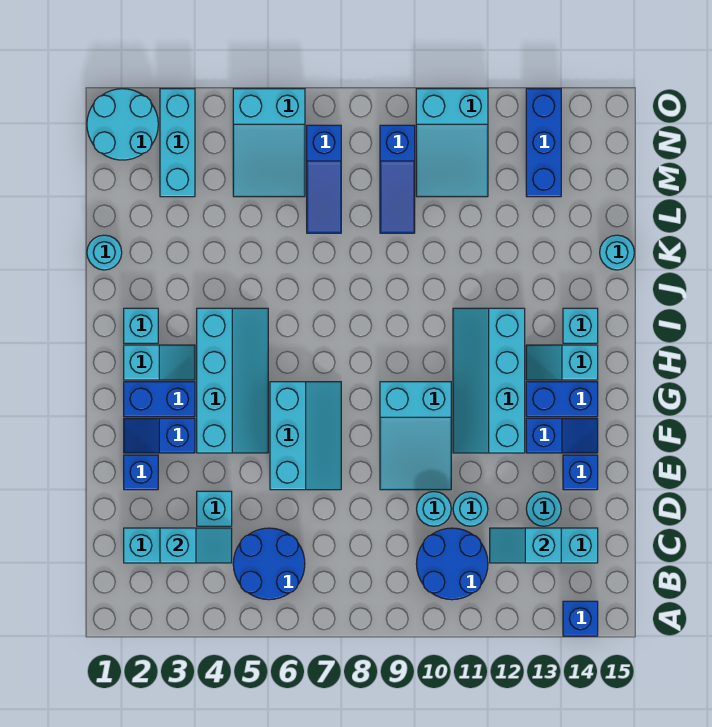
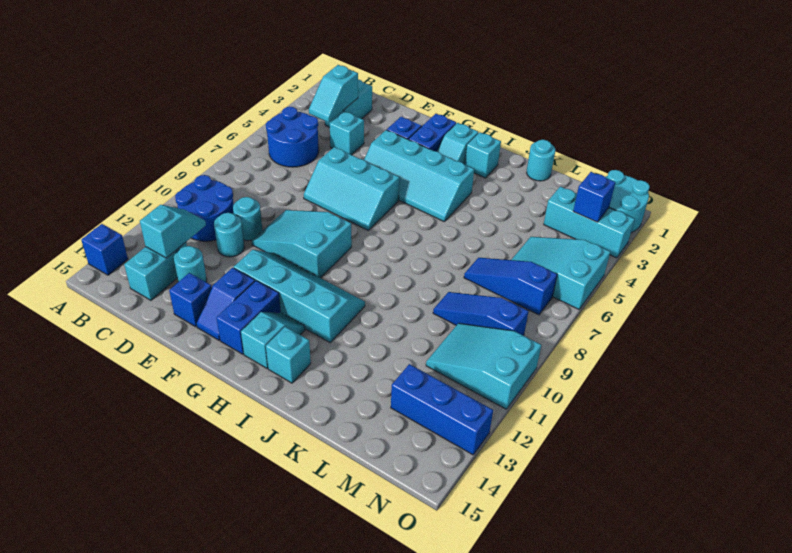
blue 1x1 brick [124,455,158,490] -> blue 1x1 brick moved to [573,172,615,222]
cyan 1x1 round brick [600,235,634,270] -> none

